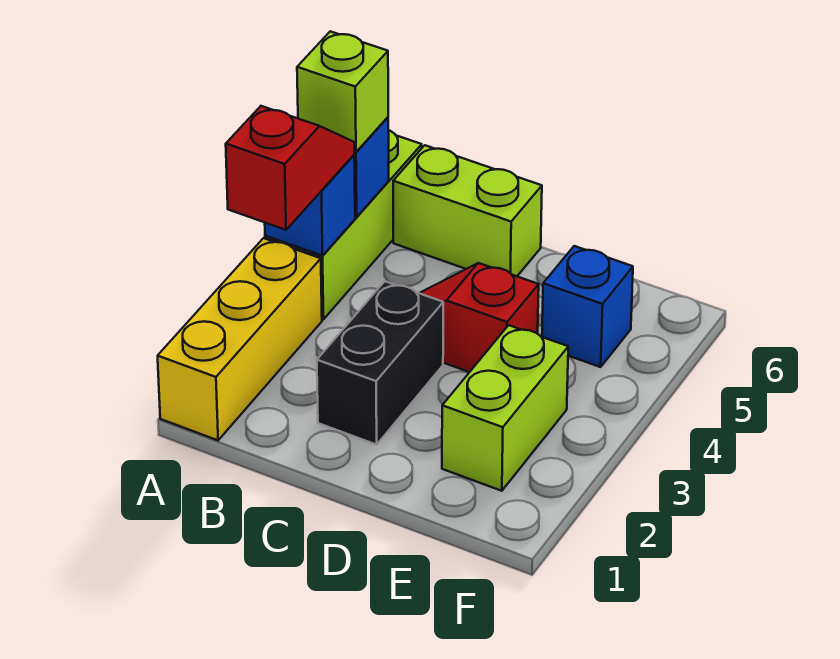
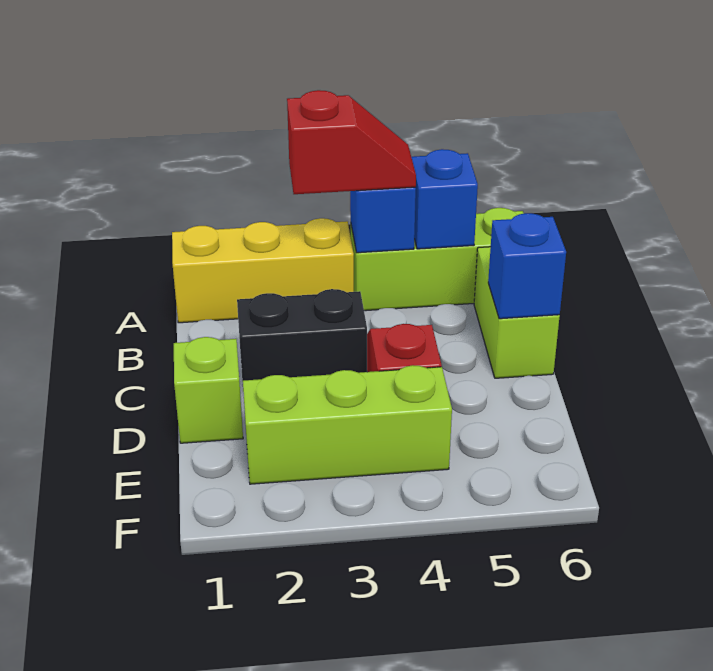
lime 1x1 brick [297,31,388,152] -> lime 1x1 brick moved to [174,337,243,443]
lime 1x2 brick [442,325,568,491] -> lime 1x3 brick [242,365,452,484]
blue 1x1 brick [542,246,633,367] -> blue 1x1 brick moved to [488,213,566,319]

